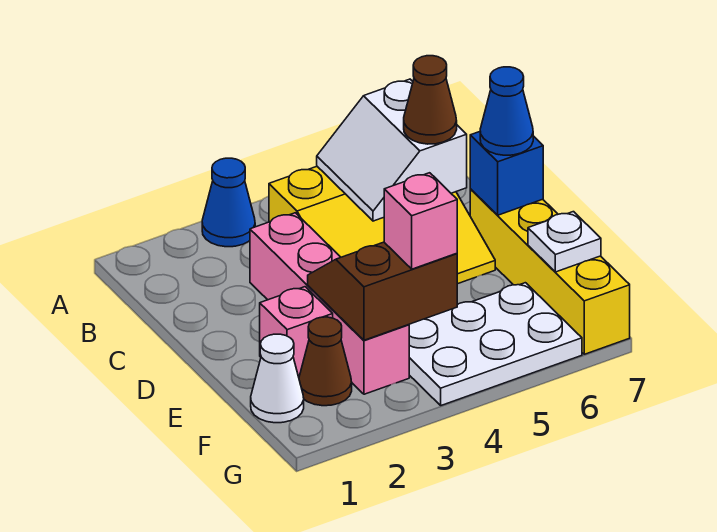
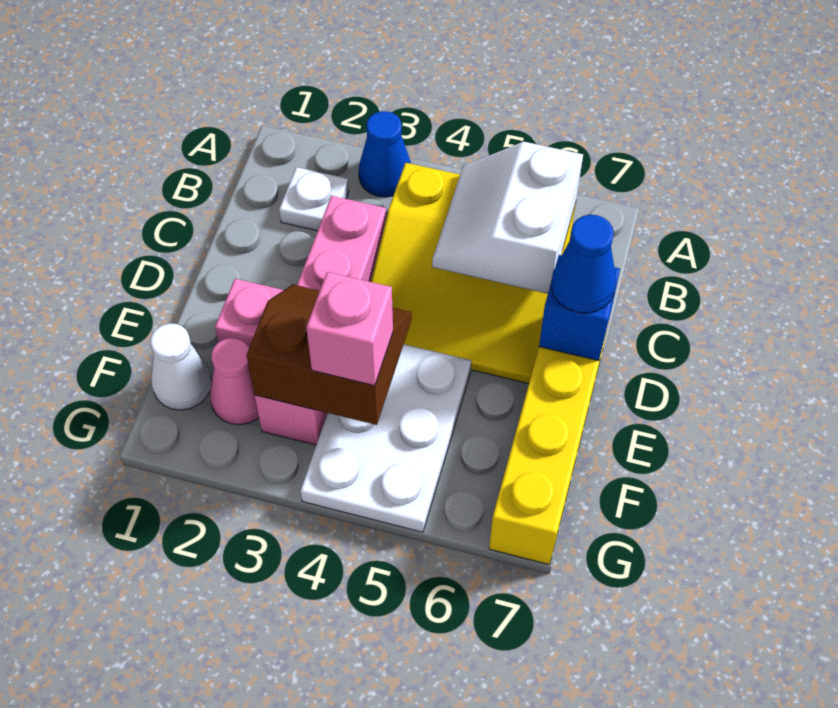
brown 1x1 cone [404,56,457,144] -> none
brown 1x1 cone [299,317,352,406] -> pink 1x1 cone [210,338,259,425]
white 2x3 plate [409,283,582,405] -> white 2x3 plate turned to [300,344,471,532]
white 1x1 plate [528,212,601,272] -> white 1x1 plate moved to [279,167,349,231]

